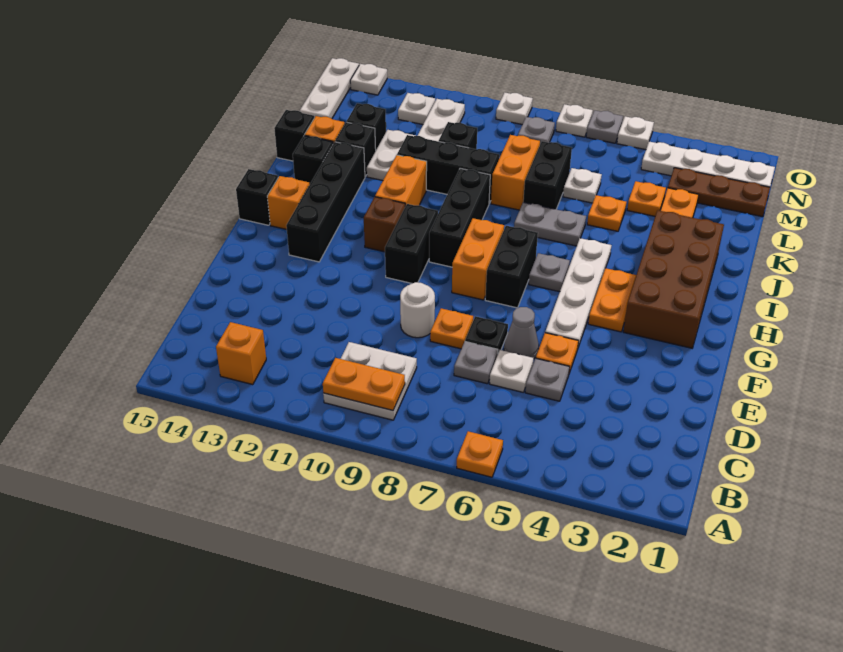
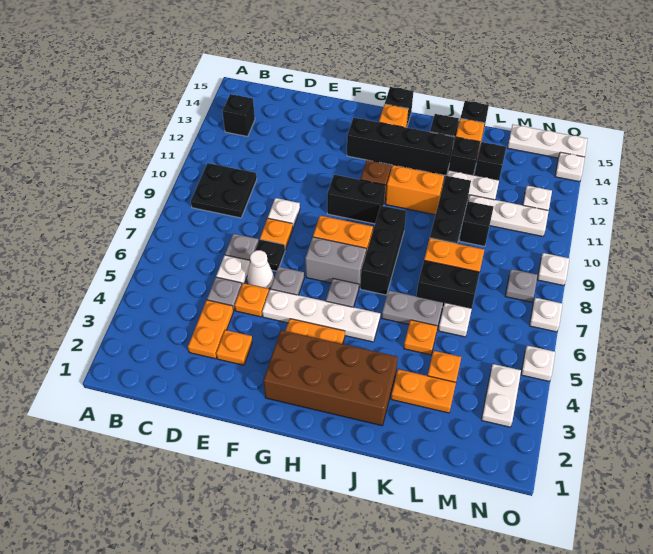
orange 1x1 plate [457,431,503,477] -> orange 1x1 plate moved to [216,330,252,365]
white 2x2 plate [323,342,417,420] -> black 2x2 plate [191,163,257,218]
orange 1x2 plate [323,358,405,410] -> orange 1x2 plate moved to [188,300,233,359]
orange 1x1 brick [216,322,266,385] -> black 1x1 brick [223,94,255,137]
grey 1x1 cone [504,307,539,358] -> white 1x1 cone [247,250,274,289]
white 1x1 round brick [400,282,435,338] -> white 1x1 plate [268,198,300,227]
black 1x2 brick [485,226,538,308] -> grey 1x2 brick [305,237,366,288]
black 1x3 brick [429,168,490,267] -> black 1x3 brick turned to [360,206,406,295]
grey 1x2 plate [514,202,586,246] -> grey 1x2 plate turned to [382,290,443,326]
brown 1x3 plate [668,168,770,217] -> none
white 1x4 plate [641,142,775,187] -> white 1x2 plate [481,364,521,427]
grey 1x1 plate [586,110,623,143] -> grey 1x1 plate moved to [271,267,304,295]

